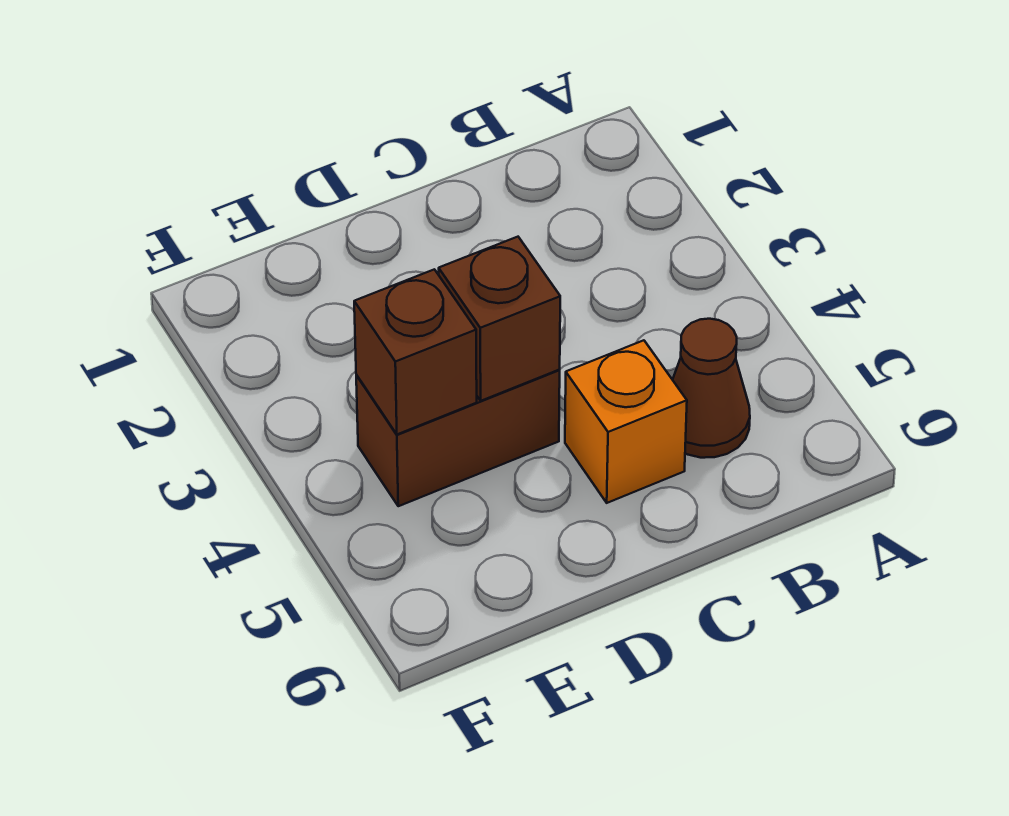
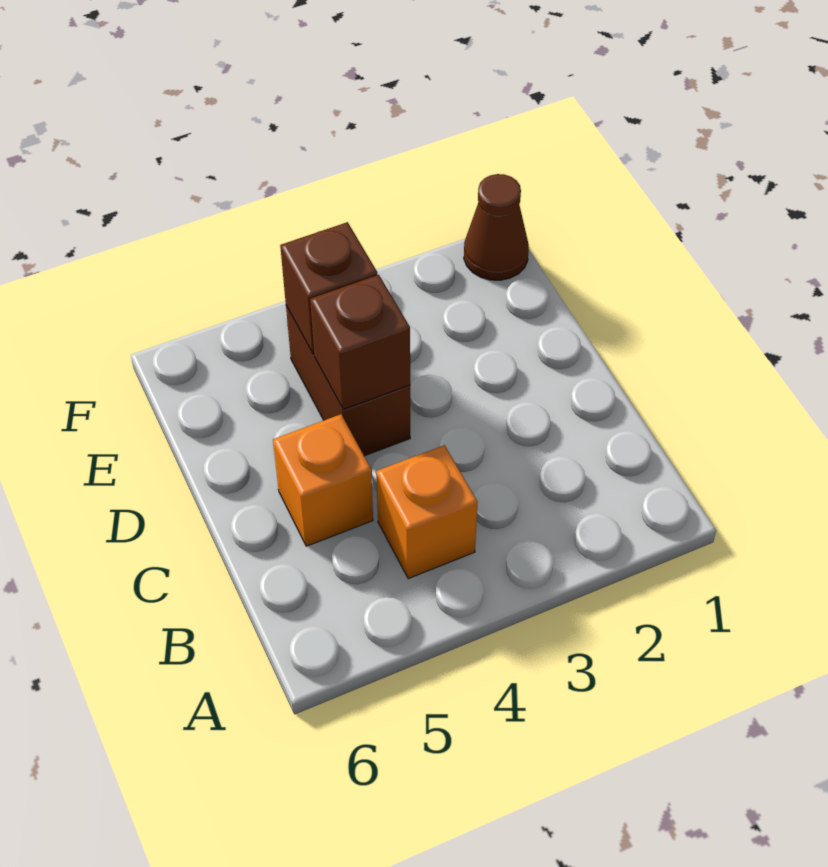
none -> orange 1x1 brick [376,445,478,579]
brown 1x1 cone [673,319,750,458] -> brown 1x1 cone moved to [464,174,529,280]

